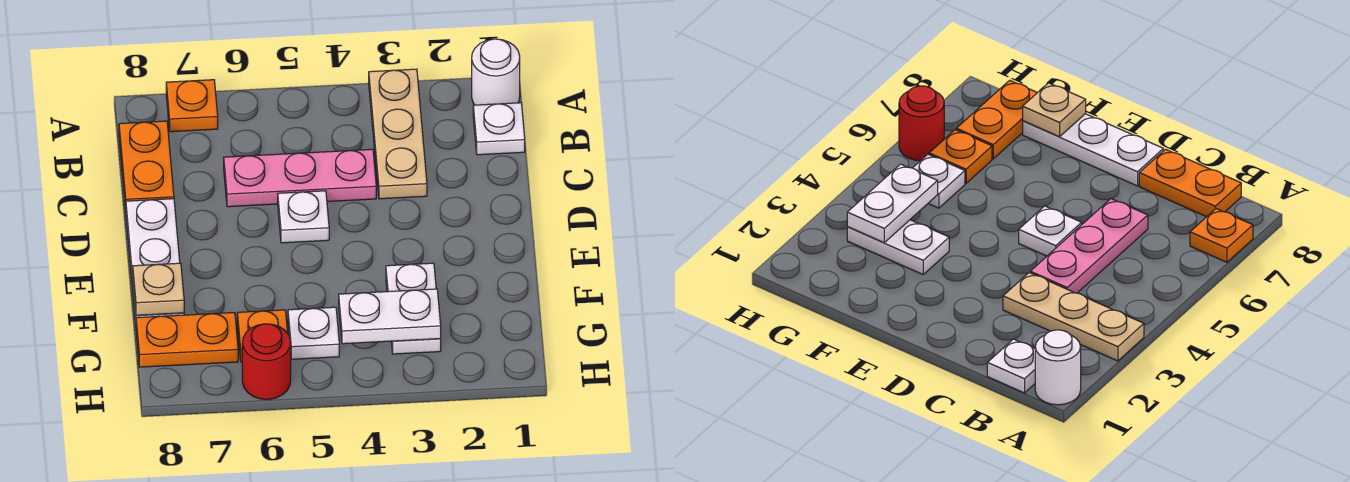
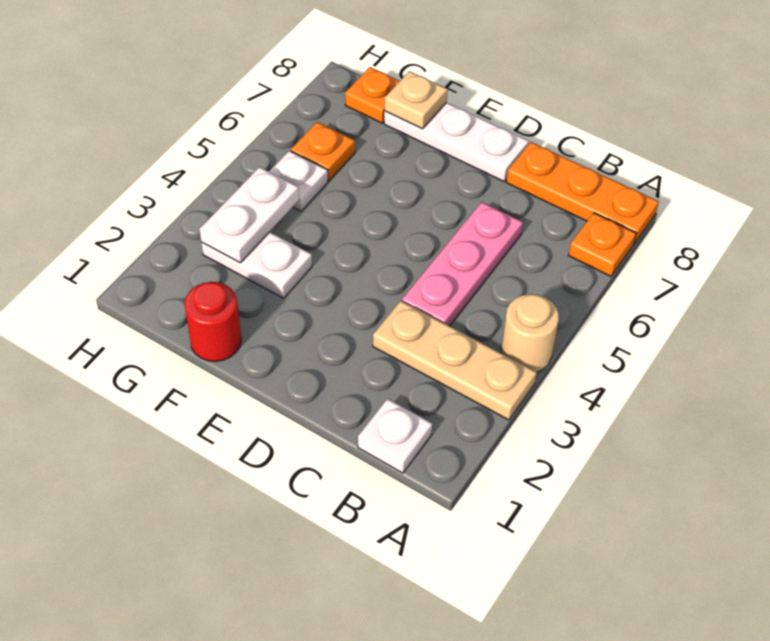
white 1x1 round brick [472,39,520,105] -> none
none -> tan 1x1 round brick [501,294,559,372]
orange 1x2 plate [119,121,174,209] -> orange 1x3 plate [506,142,659,244]
white 1x1 plate [278,191,329,243] -> none
orange 1x2 plate [136,313,238,367] -> orange 1x1 plate [345,67,400,123]
red 1x1 round brick [242,324,291,399] -> red 1x1 round brick moved to [184,282,241,361]

